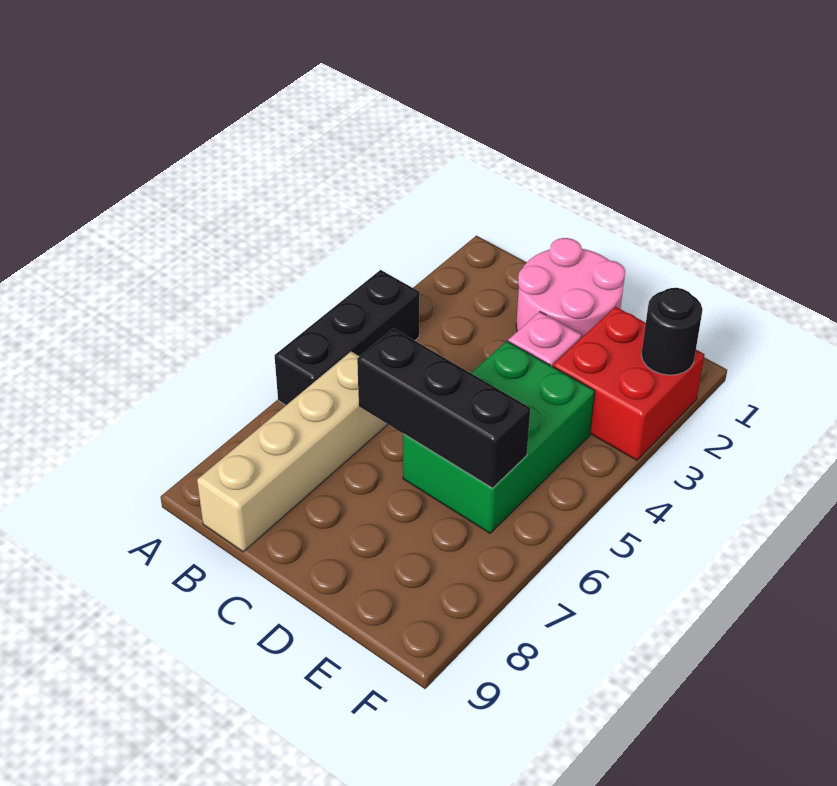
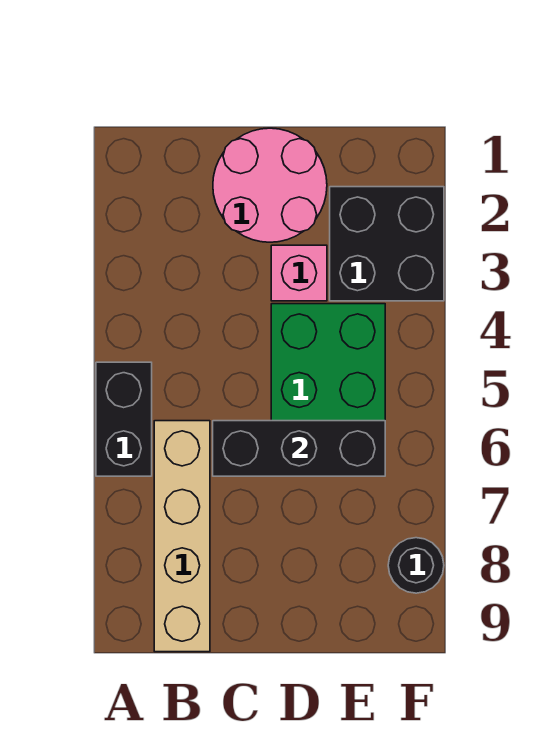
black 1x3 brick [274,270,420,405] -> black 1x2 brick [96,362,152,476]
red 2x2 brick [553,307,704,460] -> black 2x2 brick [330,187,444,301]
black 1x1 round brick [641,288,703,375] -> black 1x1 round brick moved to [388,538,444,593]

